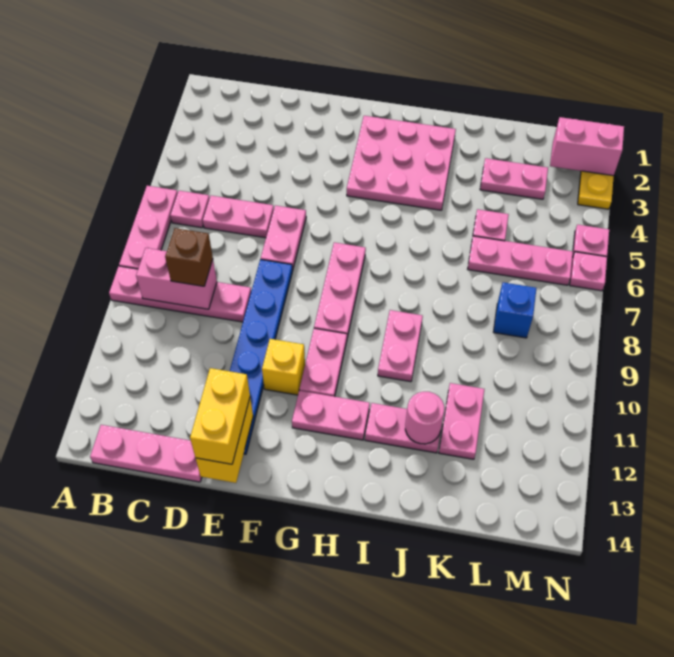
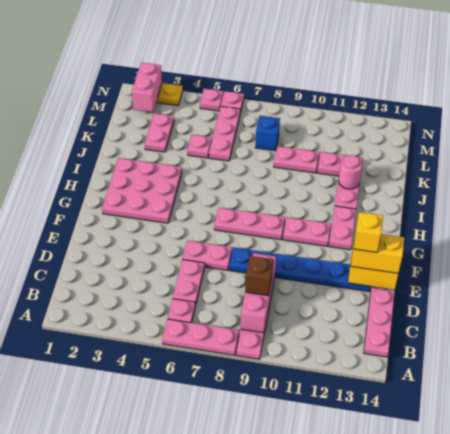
pink 1x2 brick [136,248,217,309] -> pink 1x3 brick [241,253,276,333]
yellow 1x1 brick [262,339,305,395] -> yellow 1x1 brick moved to [353,212,383,252]
pink 1x2 plate [378,310,423,382] -> pink 1x2 plate moved to [274,146,319,173]

